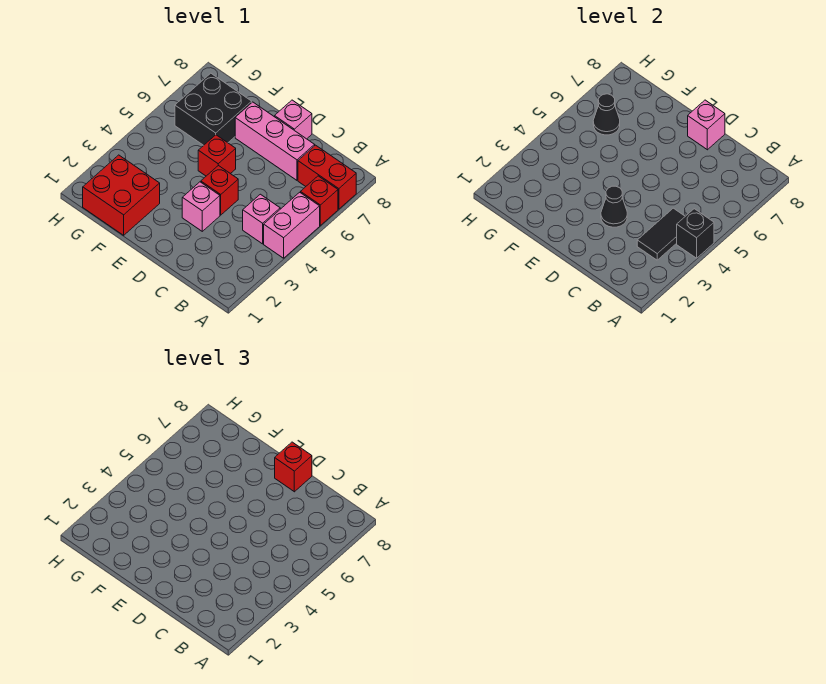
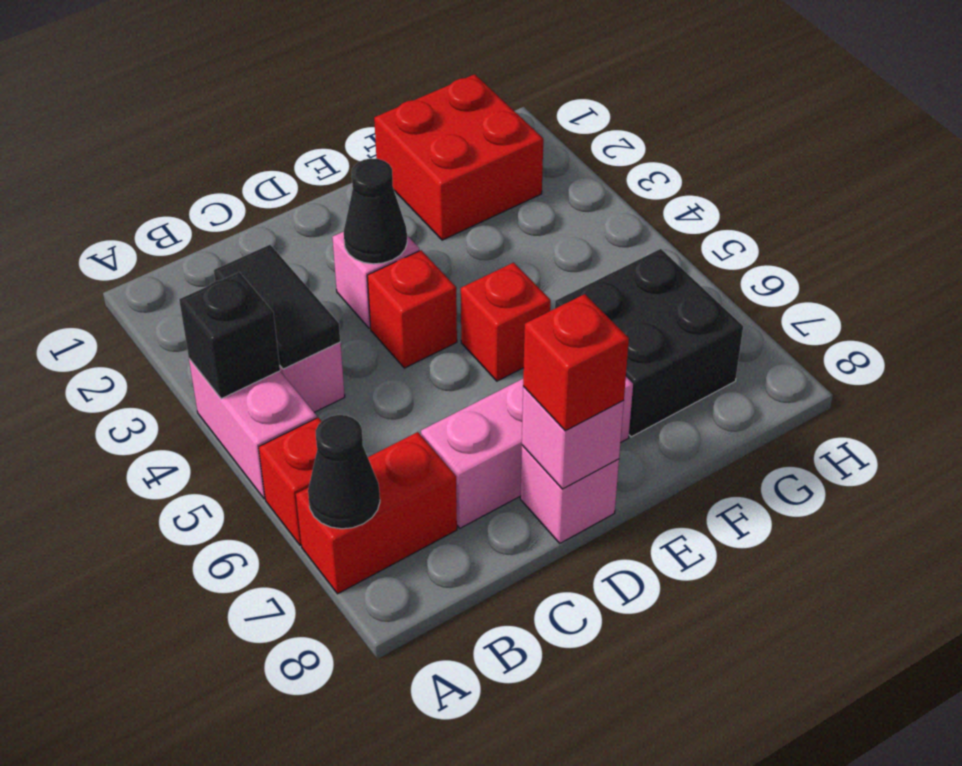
black 1x1 cone [593,94,620,135] -> black 1x1 cone moved to [308,415,380,529]

